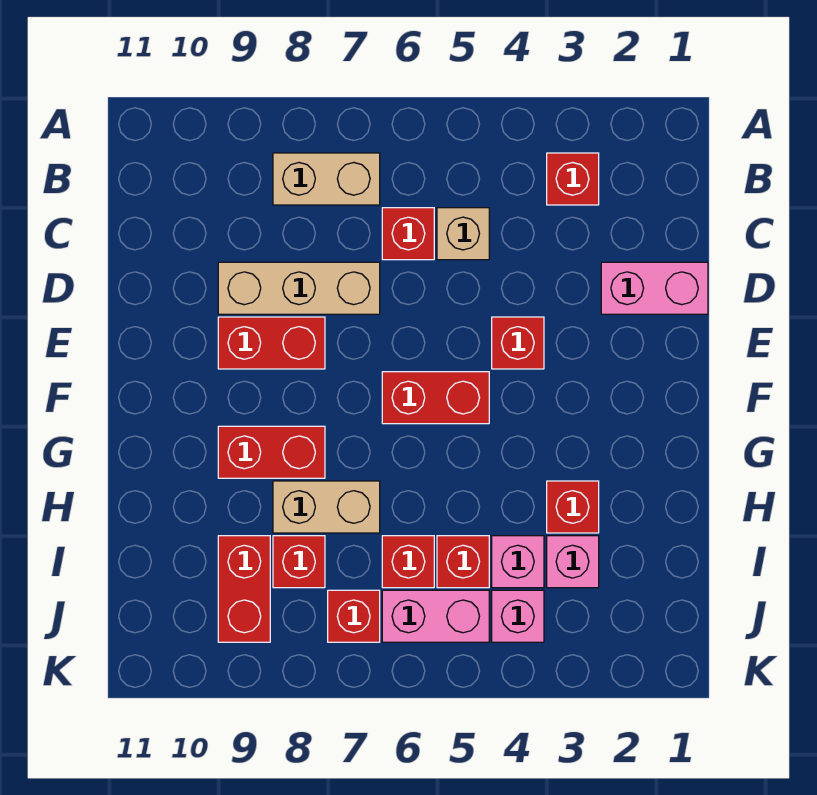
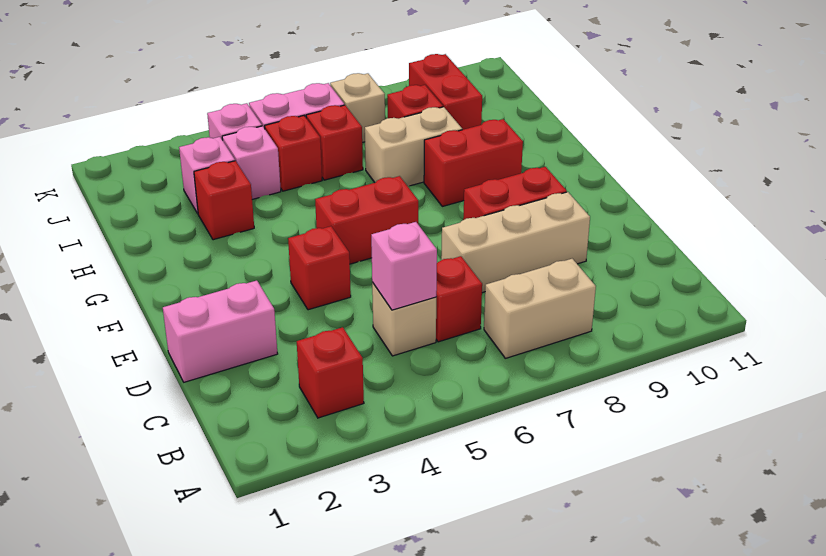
none -> pink 1x1 brick [371,222,437,310]
red 1x1 brick [328,590,380,642] -> tan 1x1 brick [330,73,385,142]

